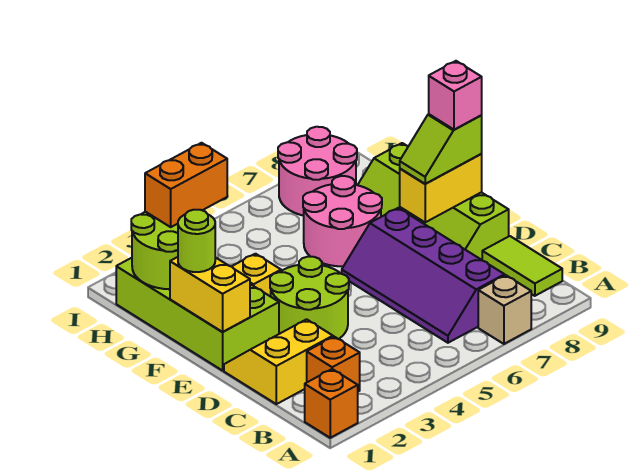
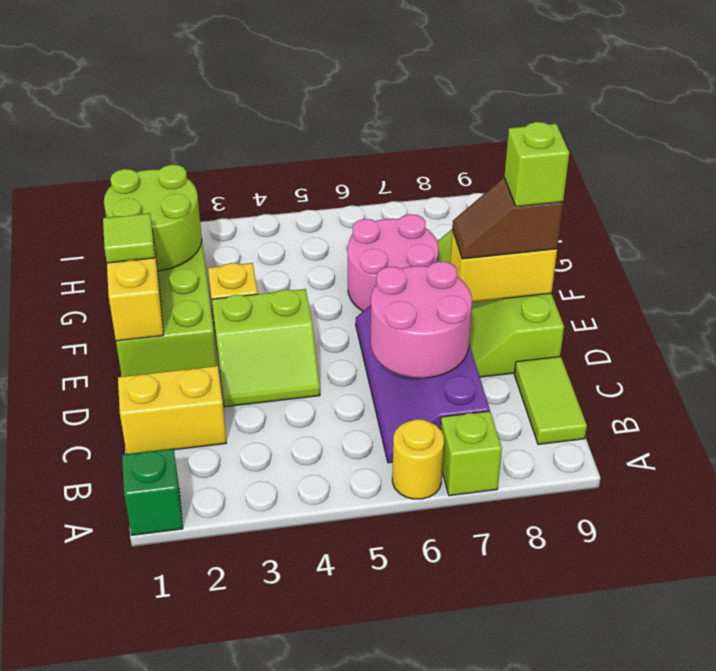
orange 1x1 brick [305,369,358,438] -> green 1x1 brick [122,449,183,535]
none -> yellow 1x1 round brick [392,419,444,499]
tan 1x1 brick [478,275,531,344] -> lime 1x1 brick [440,411,502,496]
orange 1x1 brick [307,337,360,391] -> none
lime 2x2 round brick [270,257,349,339] -> lime 2x2 slope [212,289,320,407]
lime 1x2 slope [400,114,482,184] -> brown 1x2 slope [452,178,563,259]
pink 1x1 brick [429,61,482,130] -> lime 1x1 brick [504,122,569,207]
lime 1x1 round brick [178,210,215,272] -> lime 1x1 tile [103,213,155,263]
orange 1x2 brick [145,143,227,227] -> none
pink 2x2 round brick [278,127,357,216] -> pink 2x2 round brick moved to [371,261,472,378]

